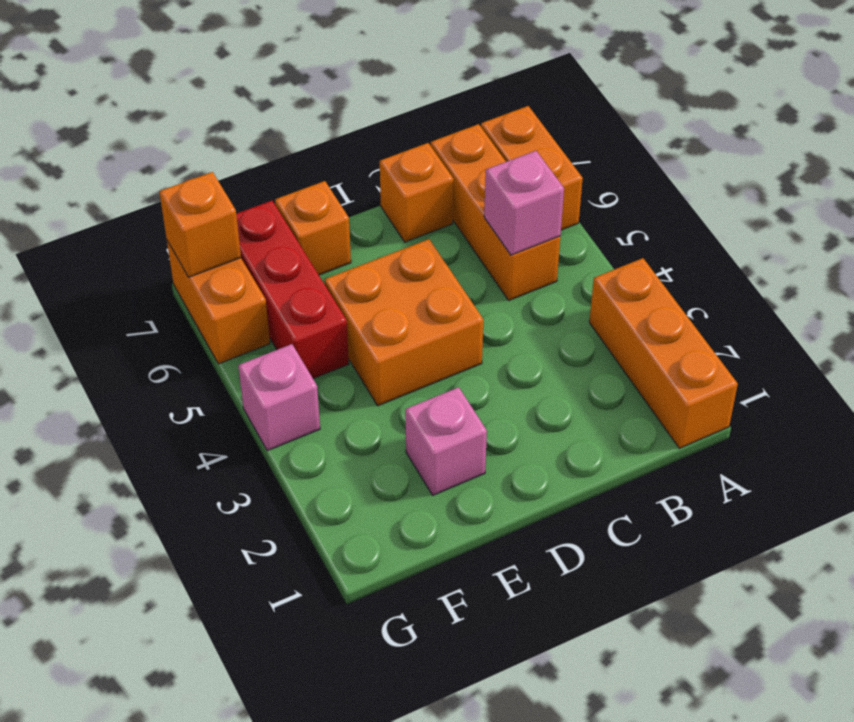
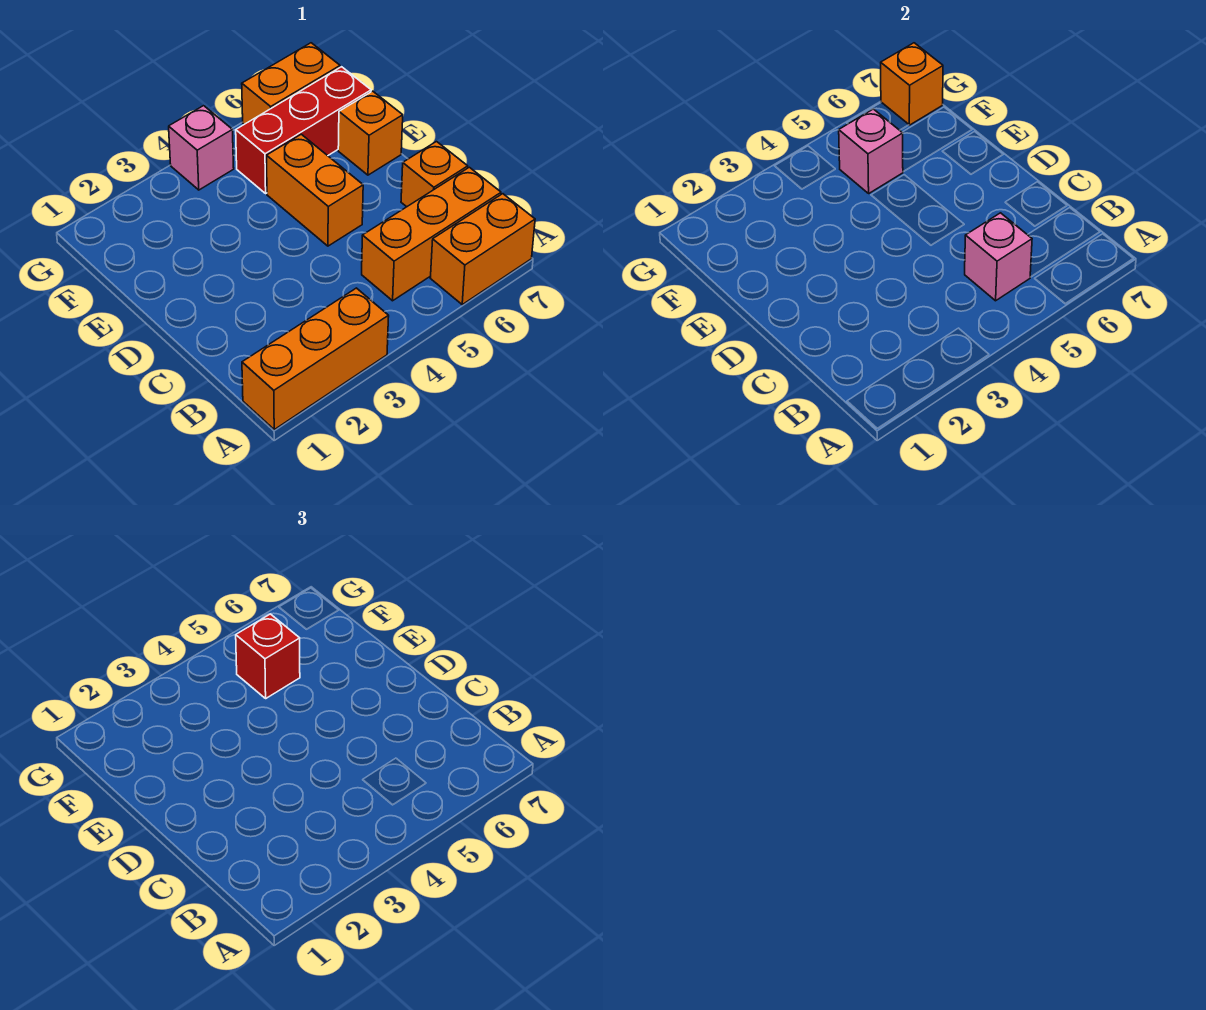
orange 2x2 brick [325,239,483,406] -> orange 1x2 brick [267,134,363,246]
pink 1x1 brick [405,387,487,495] -> pink 1x1 brick moved to [839,109,903,193]
none -> red 1x1 brick [236,614,300,698]

